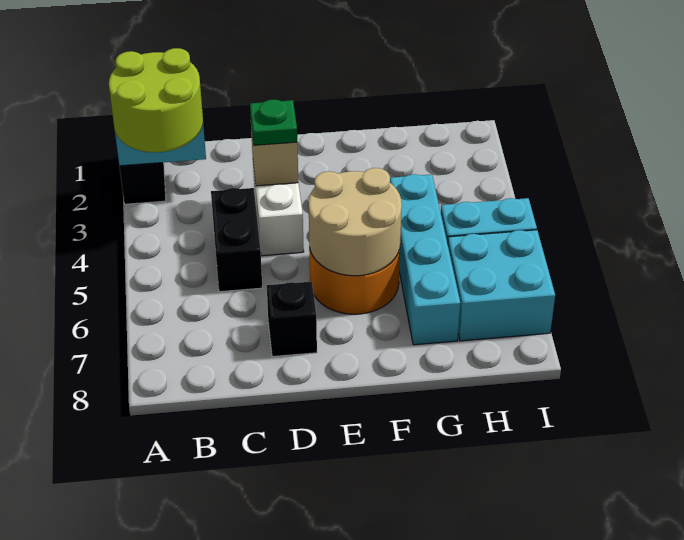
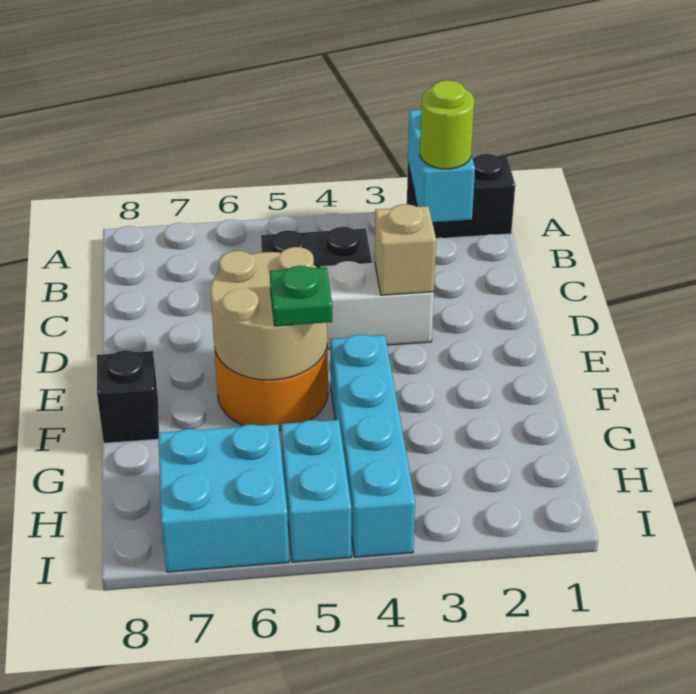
lime 2x2 round brick [109,48,203,152] -> lime 1x1 round brick [420,80,474,169]
green 1x1 plate [250,100,297,145] -> green 1x1 plate moved to [270,266,332,326]
black 1x1 brick [267,282,317,357] -> black 1x1 brick moved to [97,351,159,443]
cyan 1x4 brick [390,174,460,345] -> cyan 1x4 brick turned to [330,334,415,557]

